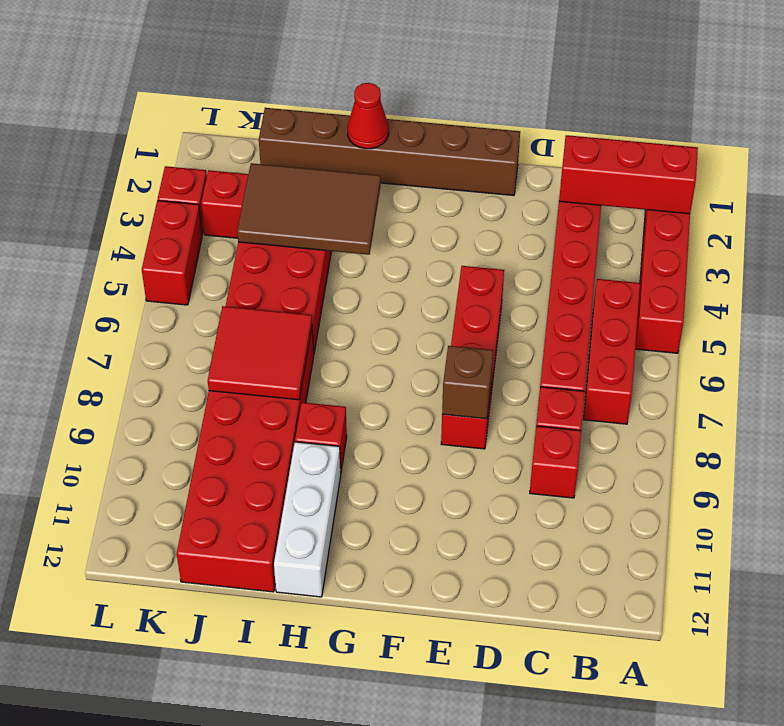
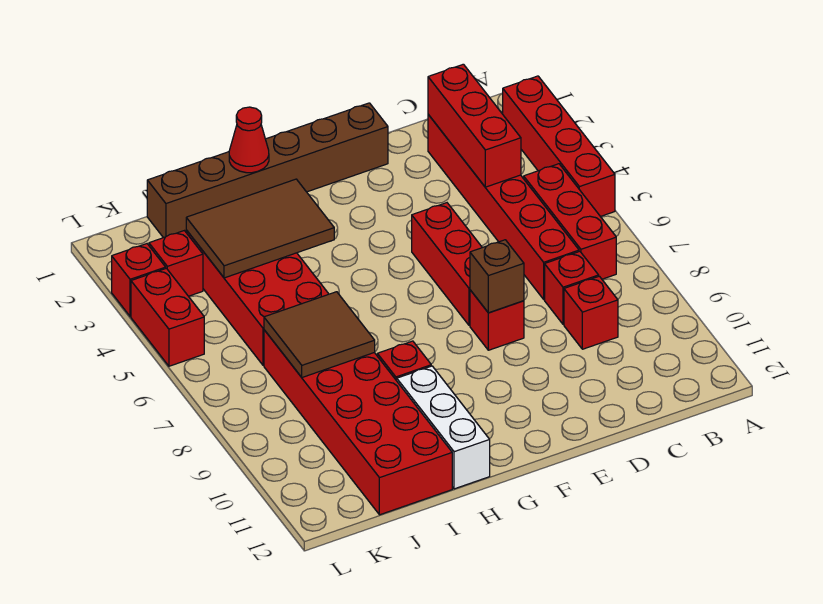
red 1x3 brick [559,135,698,214] -> red 1x3 brick turned to [428,64,521,187]
red 2x2 tile [208,306,312,400] -> brown 2x2 tile [264,292,375,377]

